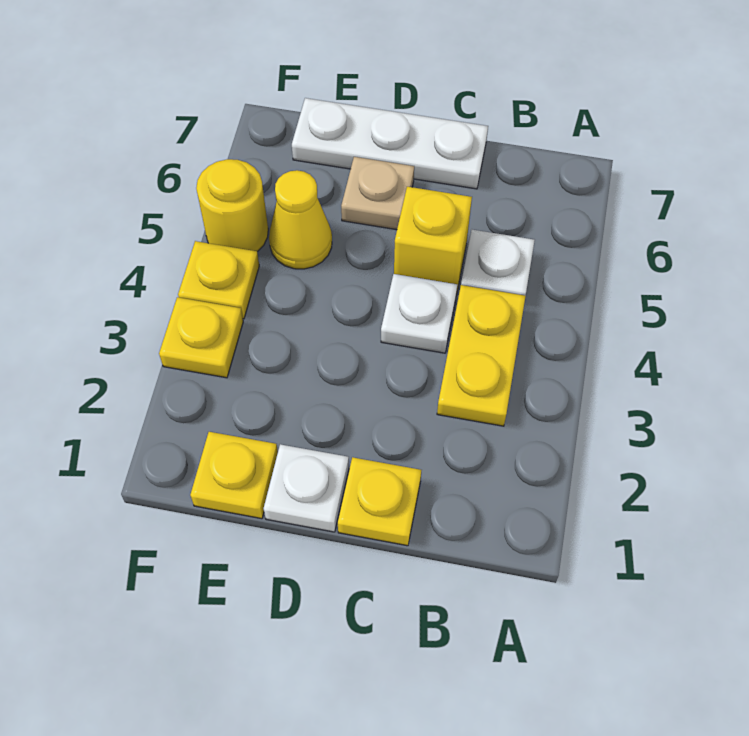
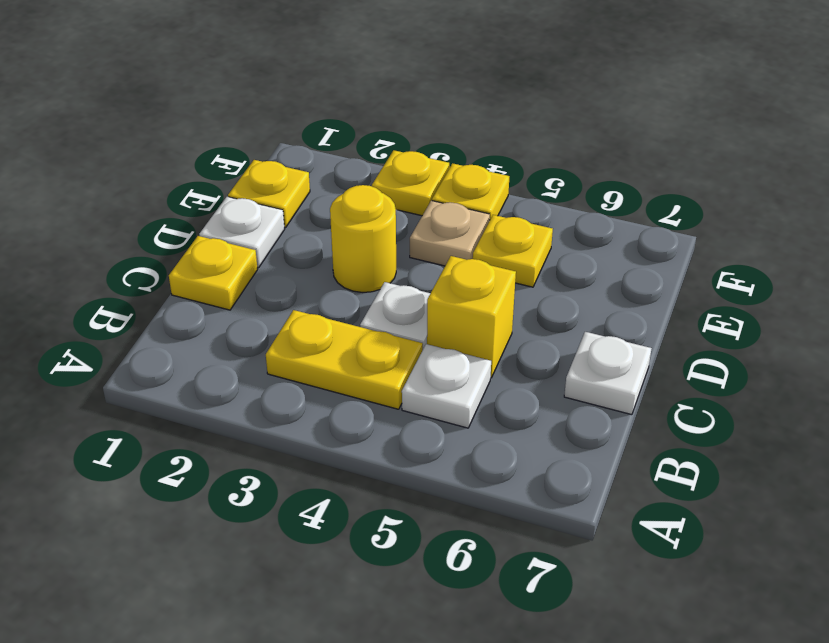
white 1x3 plate [292,98,488,189] -> white 1x1 plate [564,332,652,415]
tan 1x1 plate [341,157,414,230] -> tan 1x1 plate moved to [410,201,490,266]
yellow 1x1 cone [269,170,332,269] -> yellow 1x1 plate [473,215,553,287]
yellow 1x1 round brick [196,159,268,252] -> yellow 1x1 round brick moved to [330,185,396,292]

